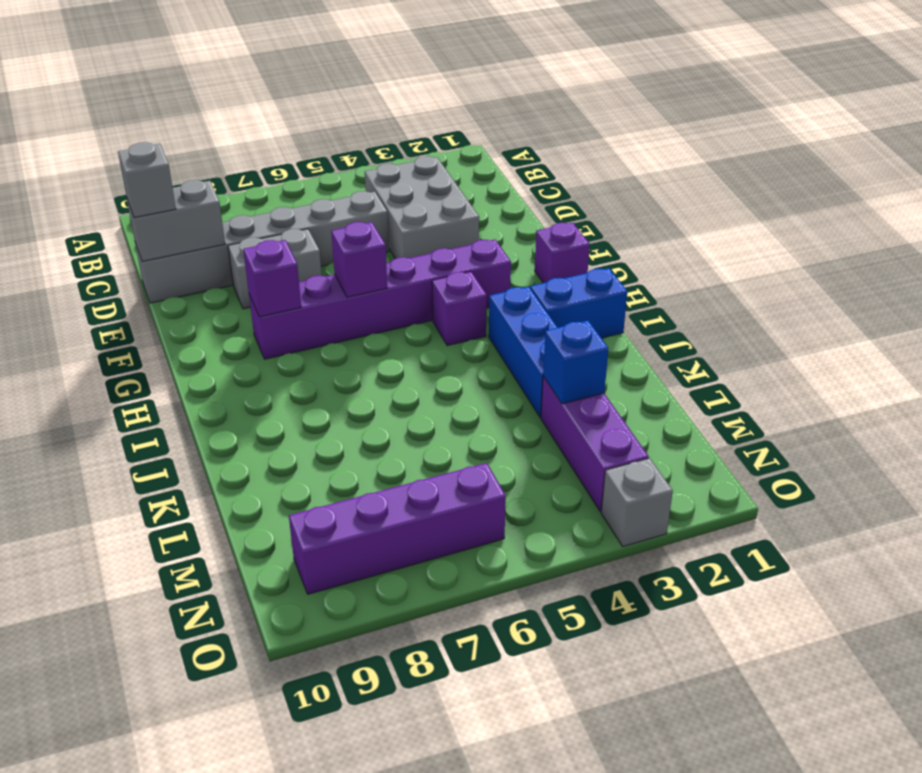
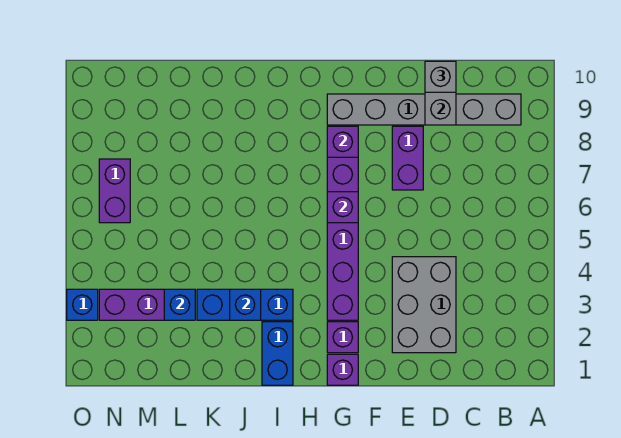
grey 2x3 brick [365,156,479,259] -> grey 2x3 brick turned to [392,257,456,353]
grey 1x6 brick [135,191,389,303] -> grey 1x6 brick turned to [327,94,521,125]
grey 1x2 brick [228,229,322,309] -> purple 1x2 brick [392,126,423,190]
purple 1x1 brick [432,272,487,346] -> purple 1x1 brick moved to [327,322,358,353]
none -> blue 1x1 brick [230,289,261,320]
purple 1x4 brick [289,463,506,594] -> purple 1x2 brick [99,159,130,223]
grey 1x1 brick [601,458,673,547] -> blue 1x1 brick [67,289,98,320]

